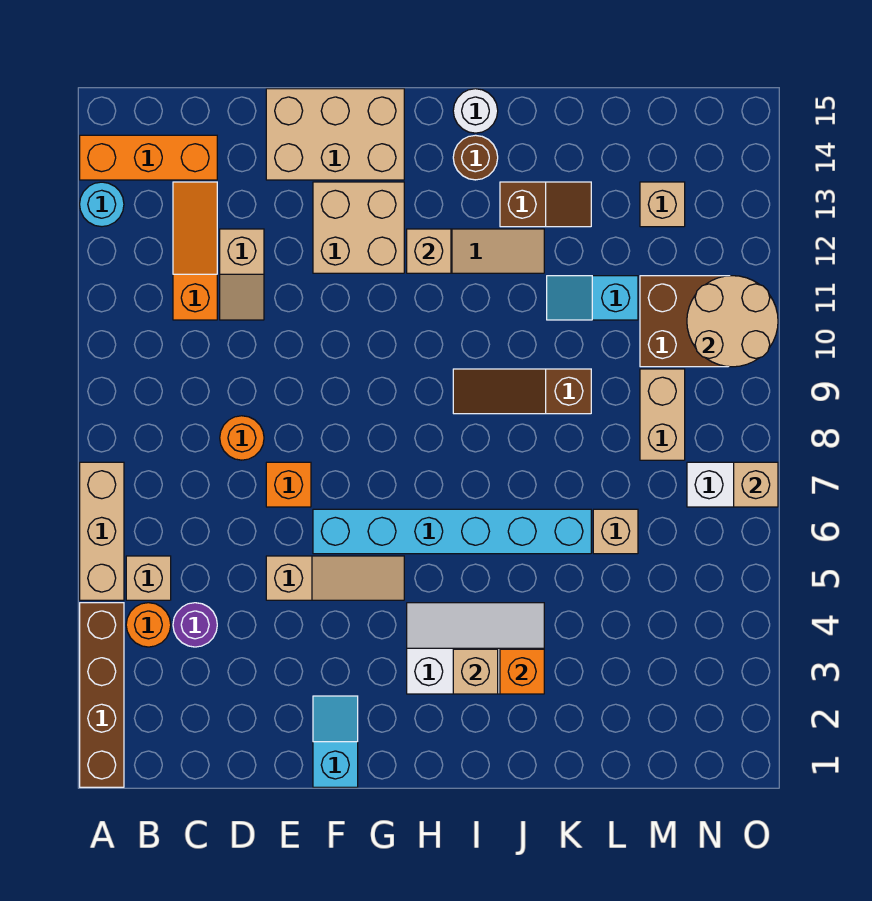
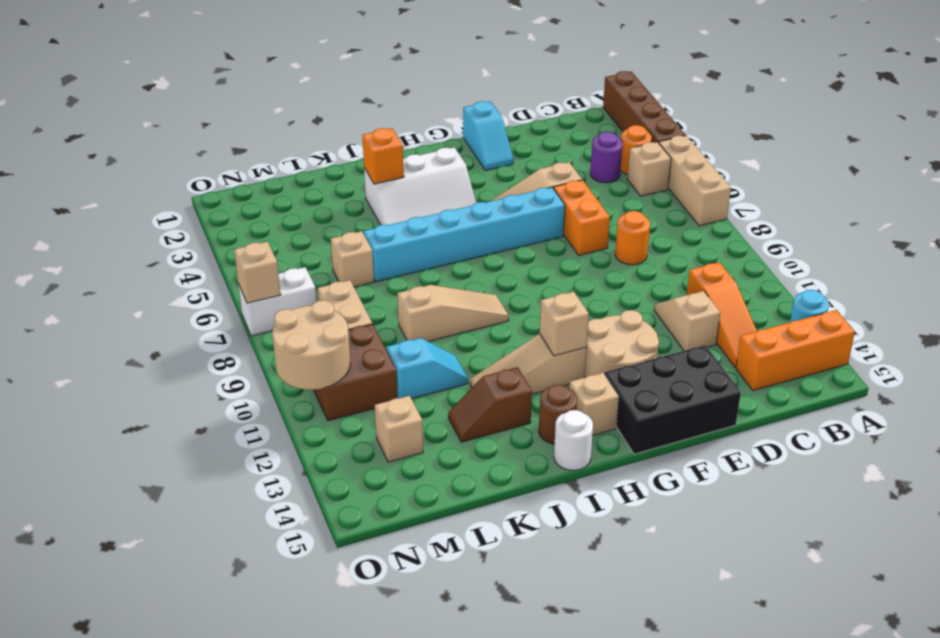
orange 1x1 brick [266,462,311,507] -> orange 1x2 brick [554,180,610,255]
tan 2x3 brick [266,89,404,180] -> black 2x3 brick [605,345,741,454]
tan 2x2 brick [313,182,404,273] -> tan 2x2 round brick [585,310,659,378]
tan 1x1 brick [453,649,498,694] -> tan 1x1 brick moved to [569,373,619,436]
brown 1x3 slope [453,369,591,414] -> tan 1x3 slope [397,285,509,342]

